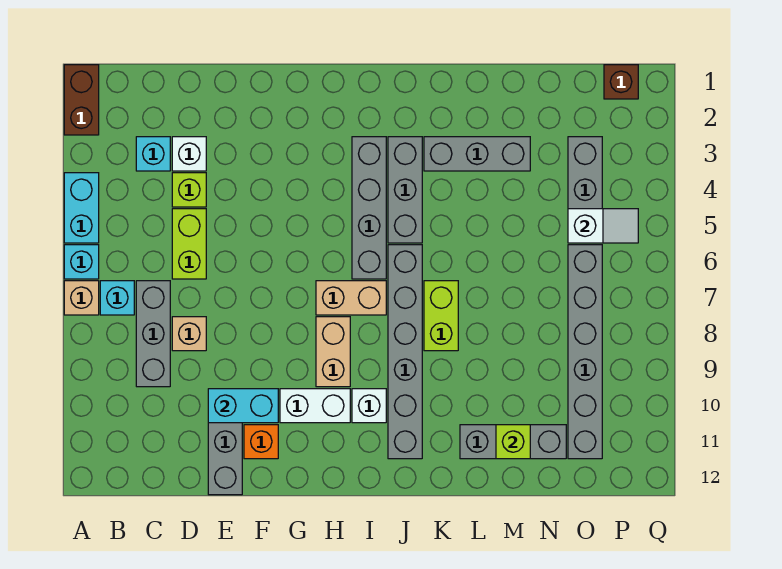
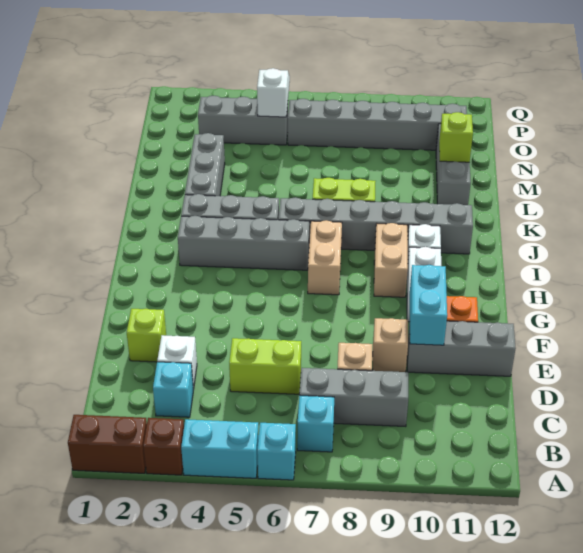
tan 1x1 brick [64,281,99,315] -> tan 1x1 brick moved to [373,318,408,372]
lime 1x1 brick [172,173,206,207] -> lime 1x1 brick moved to [127,309,166,362]
tan 1x2 brick [316,317,350,387] -> tan 1x2 brick turned to [374,223,408,297]
brown 1x1 brick [604,65,638,99] -> brown 1x1 brick moved to [143,418,184,475]

